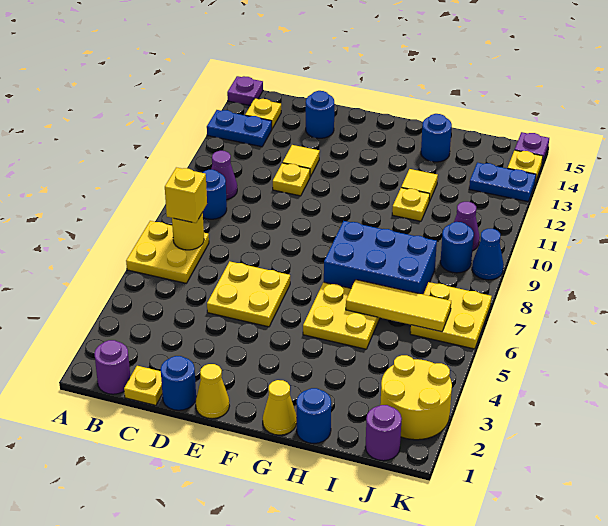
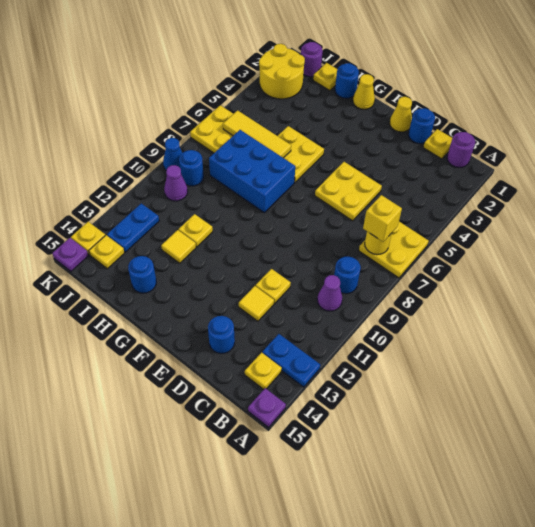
none -> yellow 1x1 plate [313,63,337,91]
blue 1x2 plate [469,163,536,202] -> blue 1x2 plate turned to [107,203,159,252]
none -> yellow 1x1 plate [89,235,124,269]

